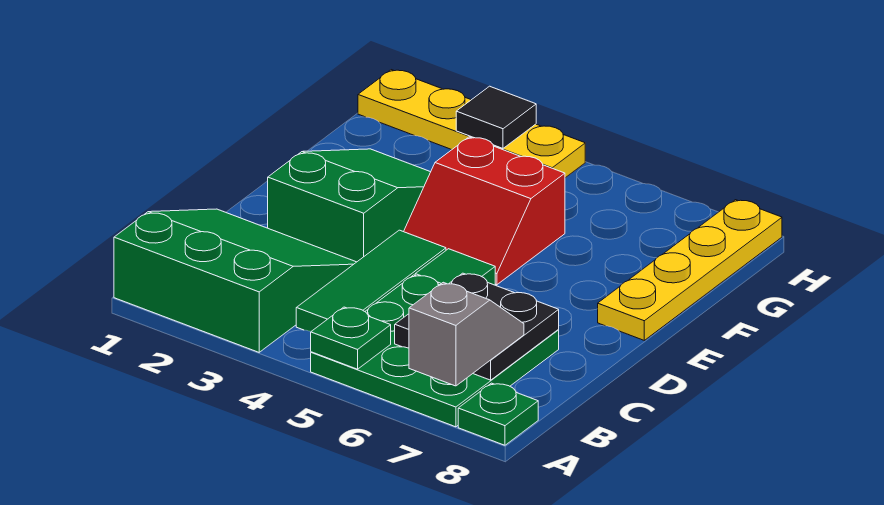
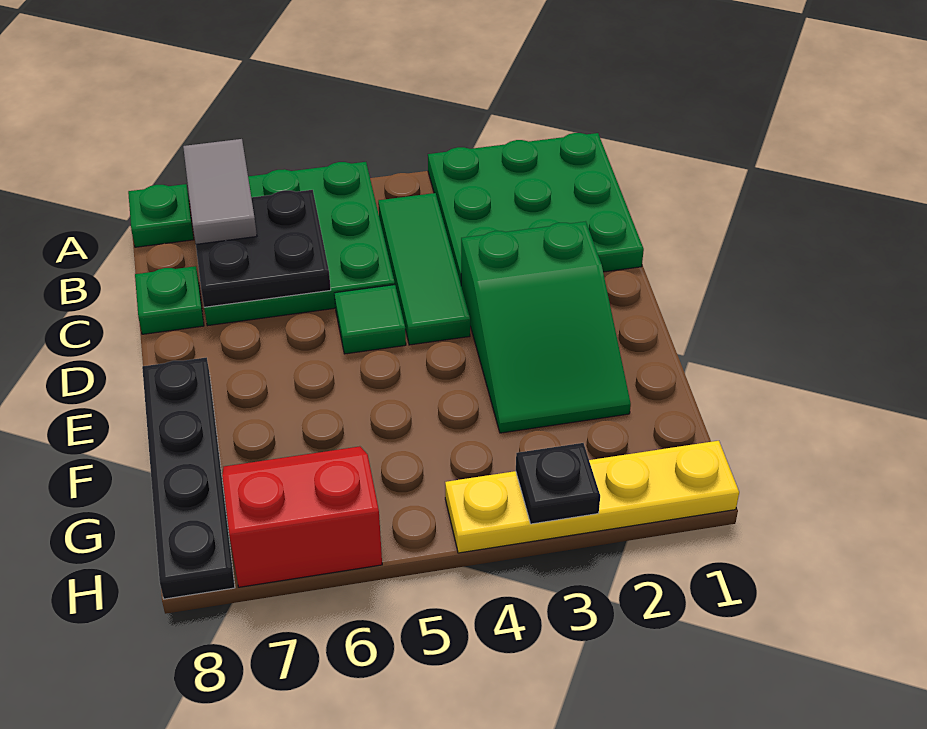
green 3x3 slope [114,209,356,352] -> green 3x3 plate [428,133,644,283]
green 1x1 plate [311,307,391,369] -> green 1x1 plate moved to [135,266,204,334]
grey 1x2 slope [409,282,524,386] -> grey 1x2 tile [183,139,257,244]
red 2x2 slope [404,137,565,285] -> red 2x2 slope moved to [222,446,382,587]
yellow 1x4 plate [598,200,782,340] -> black 1x4 plate [142,358,235,599]
black 1x1 tile [456,86,536,148] -> black 1x1 plate [516,443,600,524]

